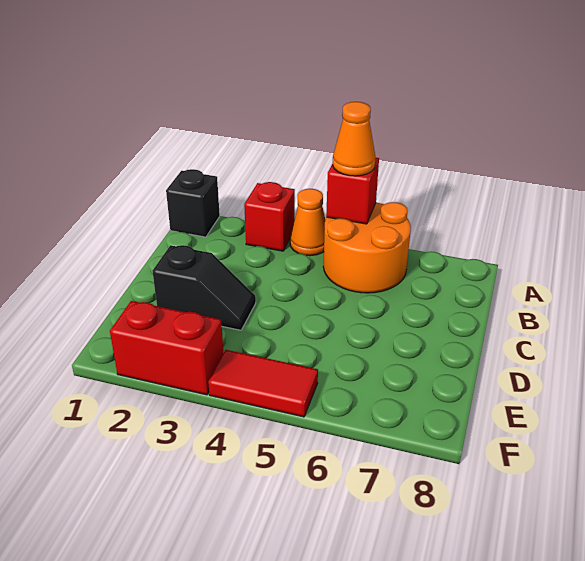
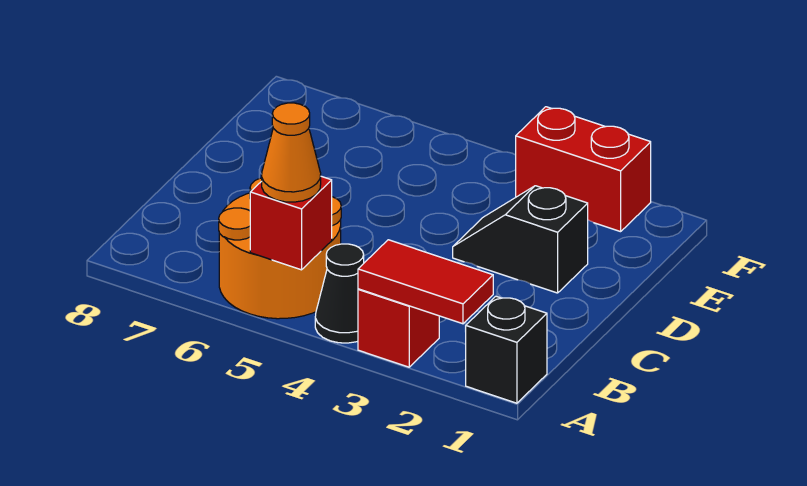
orange 1x1 cone [290,189,325,256] -> black 1x1 cone [315,244,364,343]
red 1x2 tile [208,350,318,417] -> red 1x2 tile moved to [358,240,493,324]

